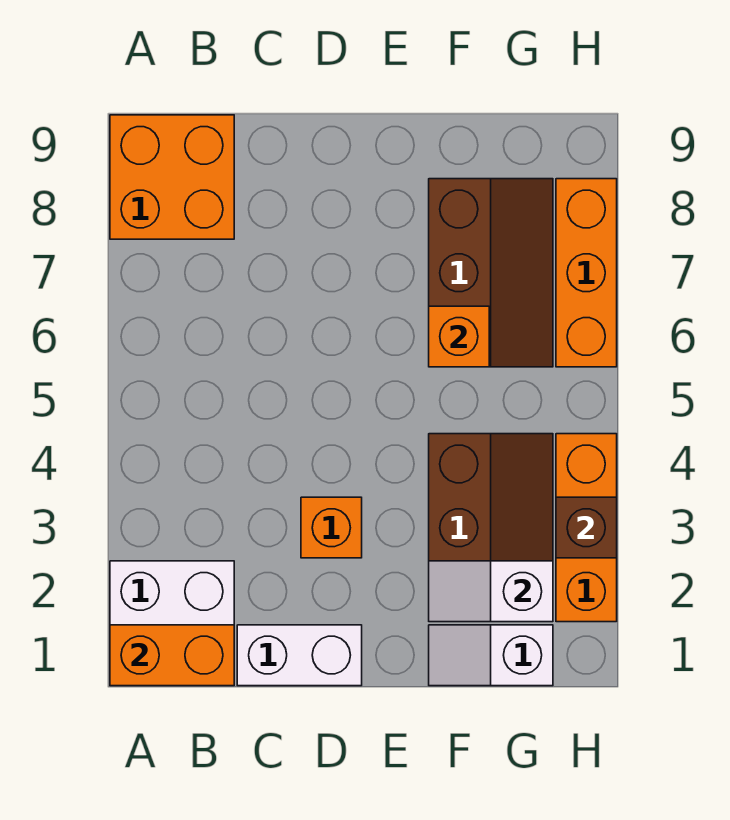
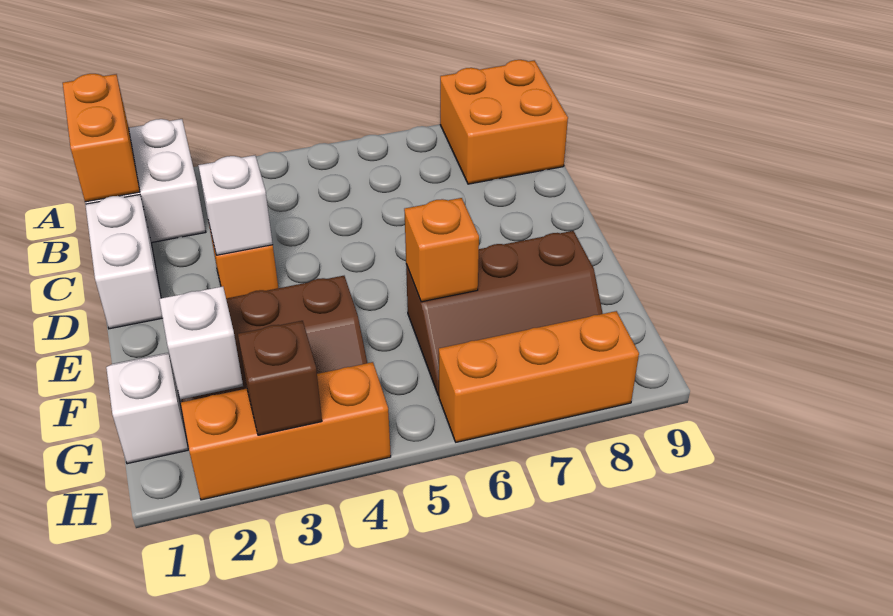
none -> white 1x1 brick [198,155,273,255]

